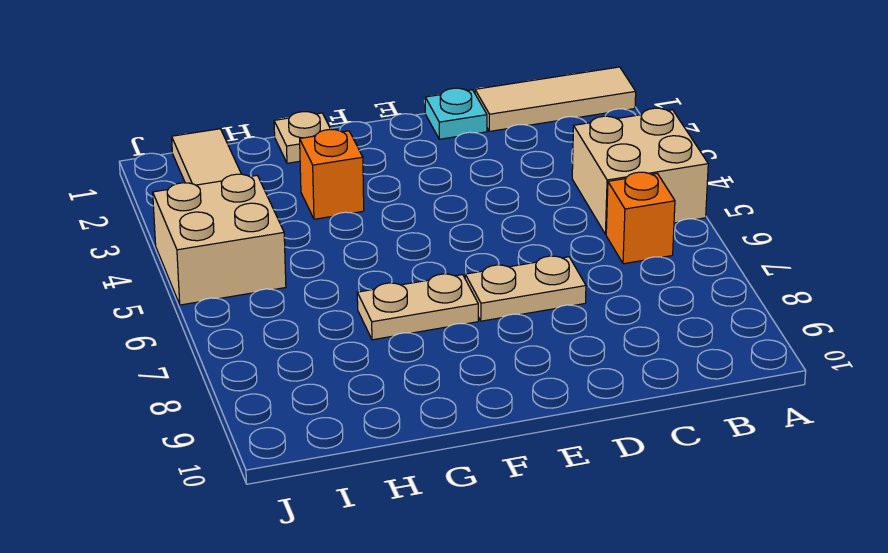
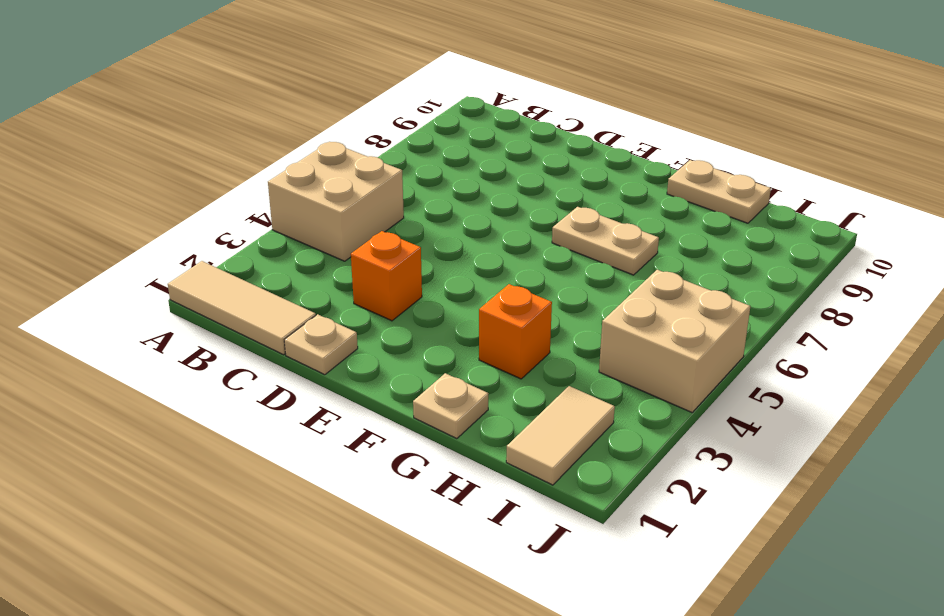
orange 1x1 brick [606,172,675,264] -> orange 1x1 brick moved to [351,231,422,321]
cyan 1x1 plate [425,88,487,139] -> tan 1x1 plate [284,314,358,375]
tan 1x2 plate [465,256,586,321] -> tan 1x2 plate moved to [667,160,771,223]

